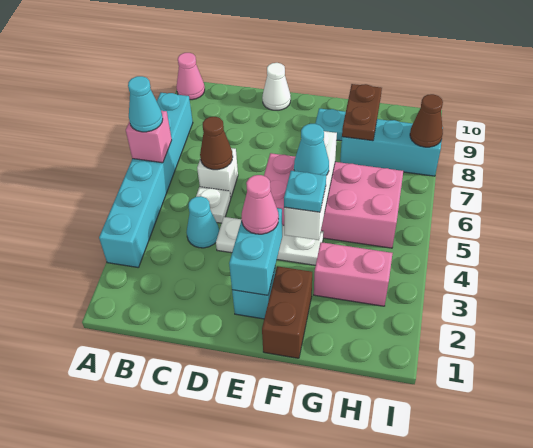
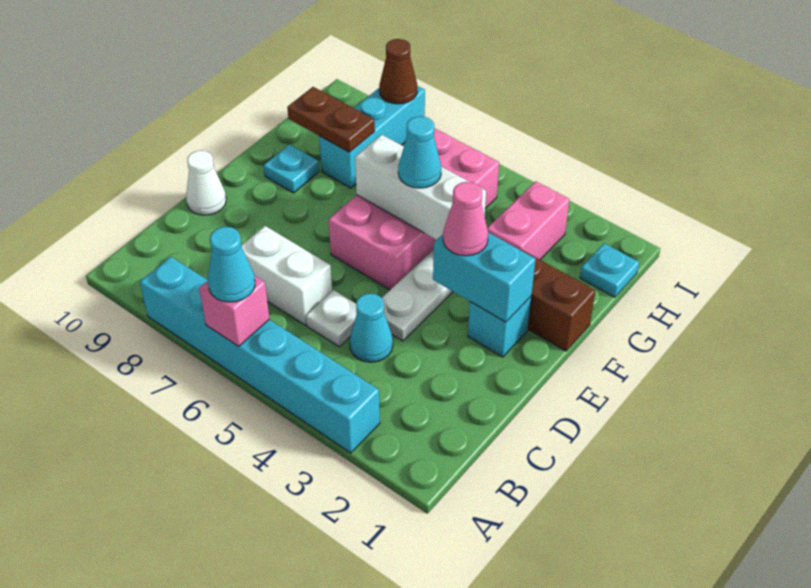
pink 1x1 cone [176,53,205,100] -> none
white 1x1 brick [197,148,238,197] -> white 1x2 brick [241,226,332,325]
brown 1x1 cone [200,117,233,170] -> none
cyan 1x1 plate [284,171,326,212] -> cyan 1x1 plate moved to [580,243,639,297]

